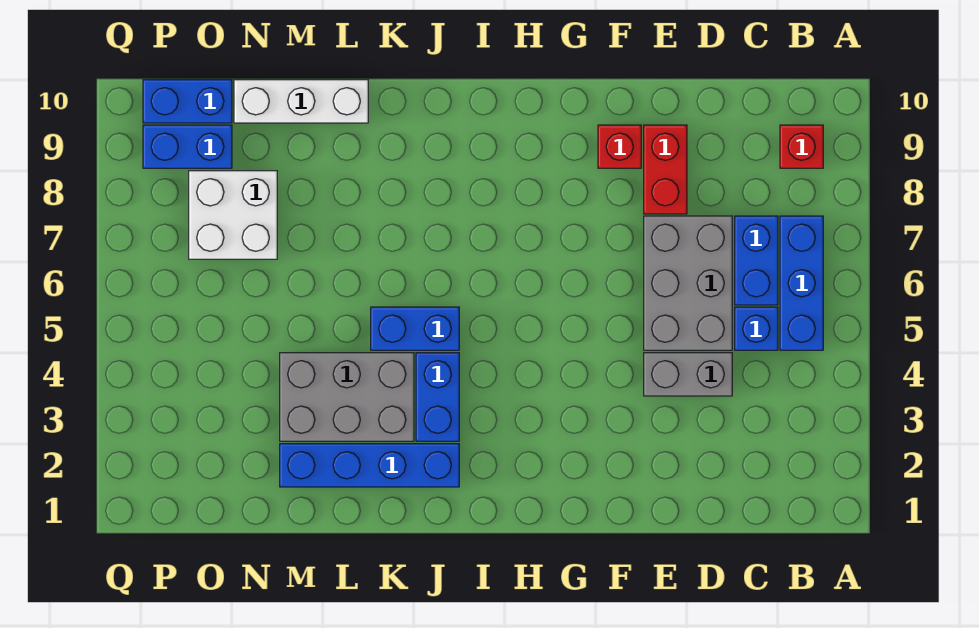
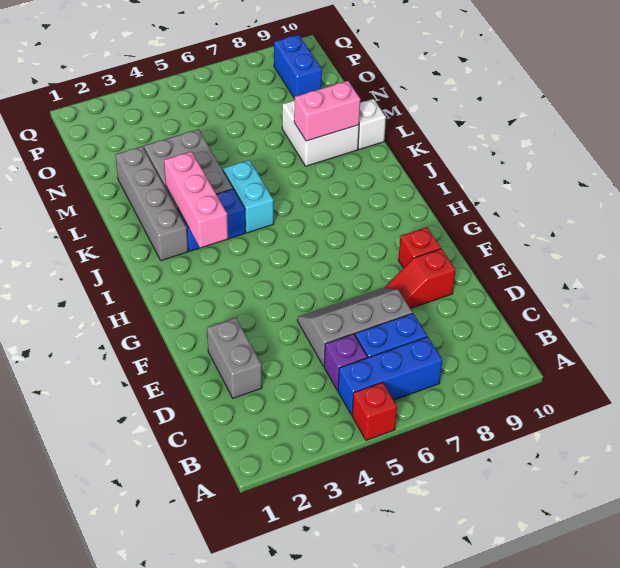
red 1x1 brick [780,125,823,168] -> red 1x1 brick moved to [352,382,397,440]
blue 1x1 brick [735,307,778,350] -> purple 1x1 brick [324,334,367,391]
grey 1x2 brick [644,353,732,396] -> grey 1x2 brick moved to [207,318,262,398]
grey 2x3 brick [644,216,732,350] -> grey 2x3 slope [297,288,412,366]
red 1x2 brick [644,125,687,214] -> red 1x2 slope [384,249,455,309]
none -> pink 1x3 brick [164,151,228,248]
blue 1x4 brick [280,444,459,487] -> grey 1x4 brick [116,146,188,261]
blue 1x2 brick [371,307,459,350] -> cyan 1x2 brick [223,160,274,233]
none -> pink 1x2 brick [294,81,360,141]
white 1x3 brick [234,80,368,123] -> white 1x1 brick [358,99,386,149]
white 2x2 brick [189,171,277,259] -> white 2x2 brick moved to [282,100,359,166]
blue 1x2 brick [143,80,232,123] -> none

